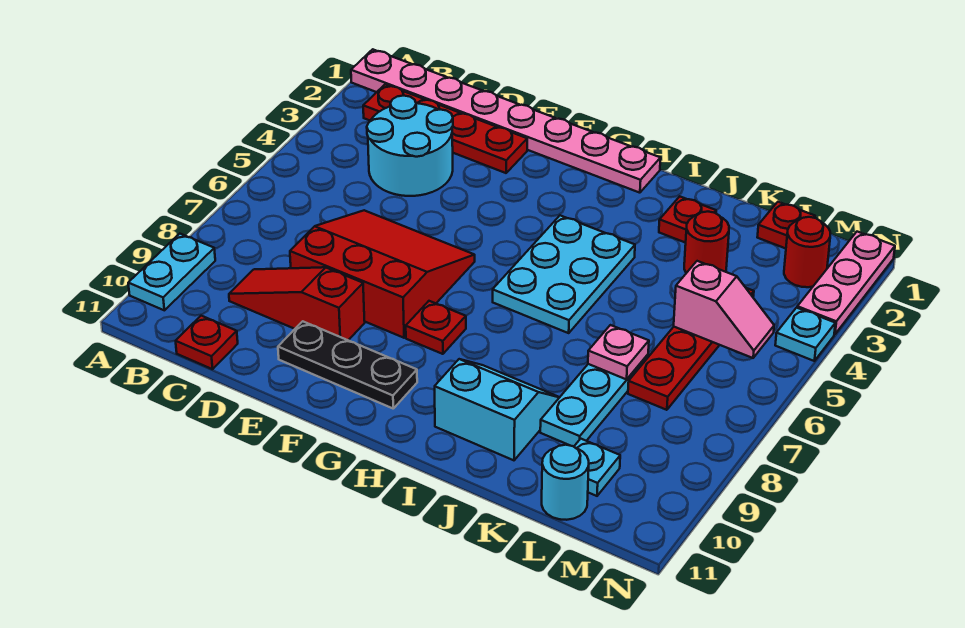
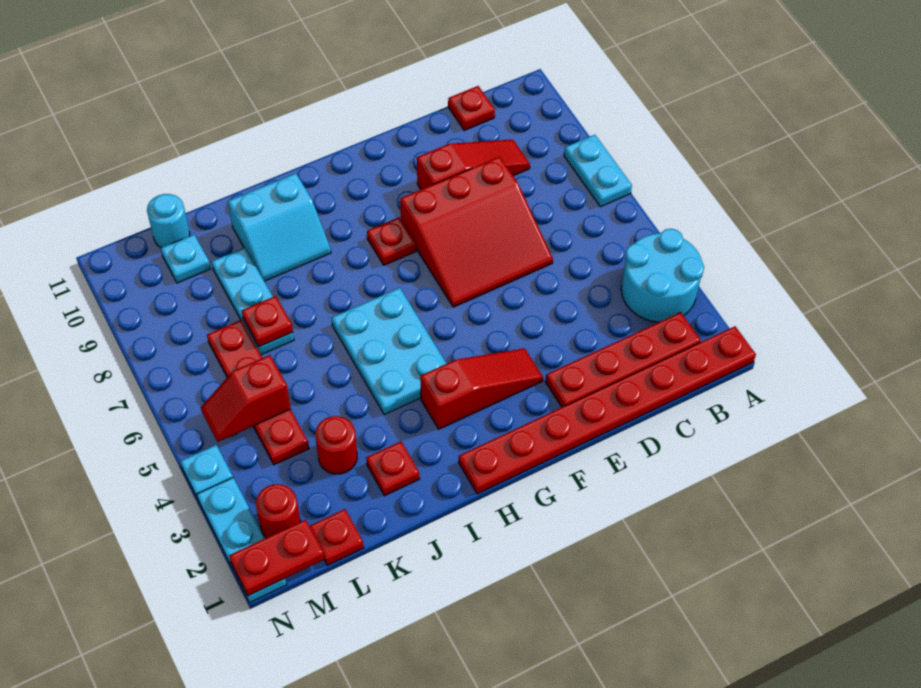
pink 1x8 plate [351,49,661,193] -> red 1x8 plate [459,326,756,494]
cyan 1x2 plate [128,234,215,310] -> cyan 1x2 plate moved to [564,135,632,207]
cyan 2x2 round brick [367,96,453,196] -> cyan 2x2 round brick moved to [621,229,704,322]
black 1x3 plate [278,321,417,408] -> none
none -> red 1x3 slope [420,348,543,429]
pink 1x1 plate [588,325,649,379] -> red 1x1 plate [242,296,293,347]
pink 1x2 slope [674,261,774,358] -> red 1x2 slope [201,355,291,442]
none -> red 1x2 plate [229,520,324,596]
pink 1x3 plate [797,232,895,334] -> cyan 1x3 plate [197,478,287,603]

